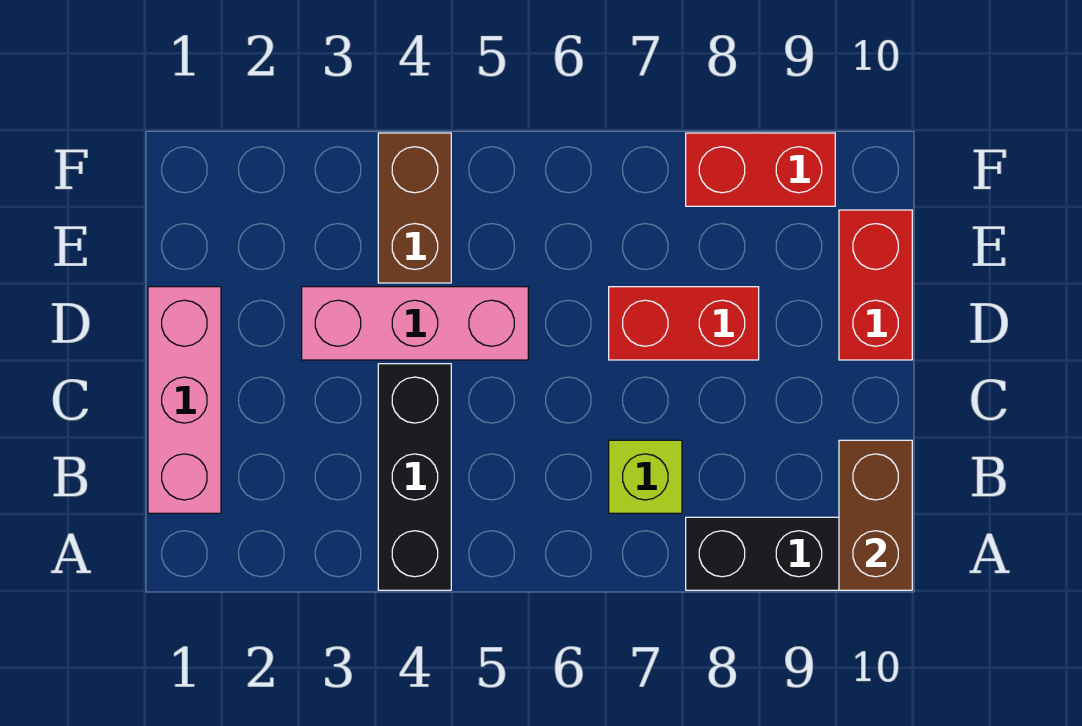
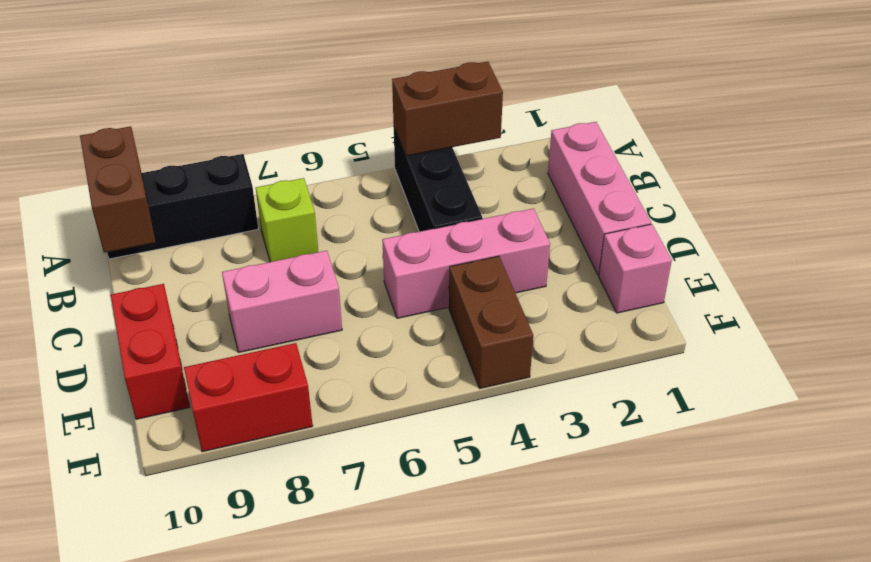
none -> brown 1x2 brick [392,62,503,156]
red 1x2 brick [609,287,759,360] -> pink 1x2 brick [222,251,342,352]
none -> pink 1x1 brick [599,224,672,313]

